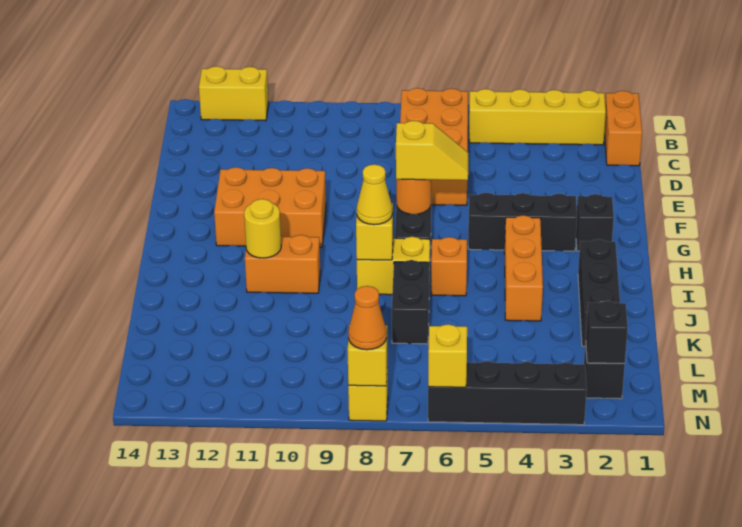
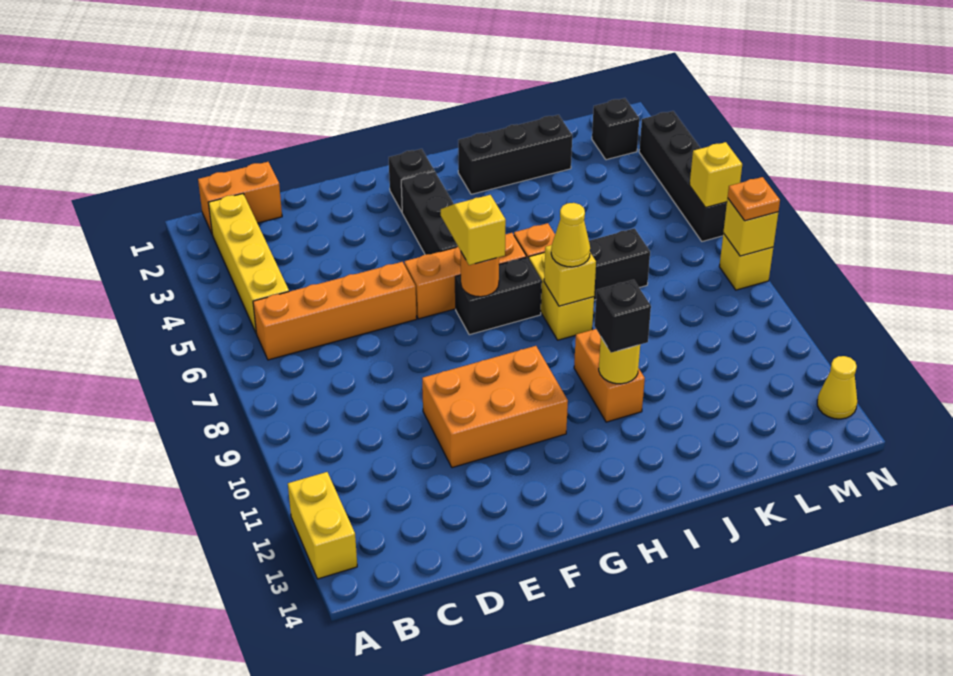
orange 2x4 brick [400,88,468,205] -> orange 1x4 brick [253,262,417,360]
orange 2x3 brick [214,167,326,247] -> orange 2x3 brick turned to [422,346,568,468]
orange 1x3 brick [504,215,543,321] -> orange 1x3 brick moved to [404,233,526,319]
black 1x1 brick [586,301,628,363] -> black 1x1 brick moved to [594,280,651,353]
orange 1x1 cone [348,286,387,350] -> orange 1x1 plate [728,177,780,221]
none -> yellow 1x1 cone [817,356,857,419]

